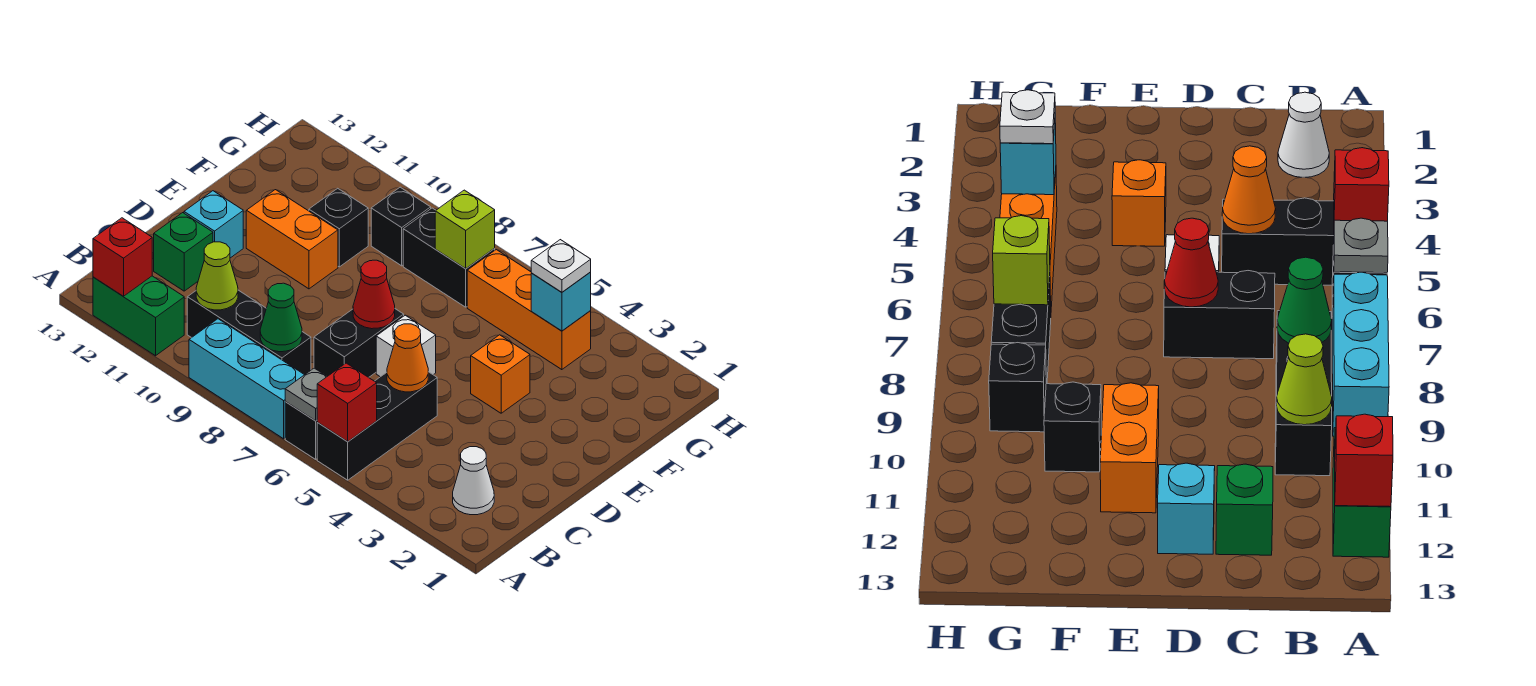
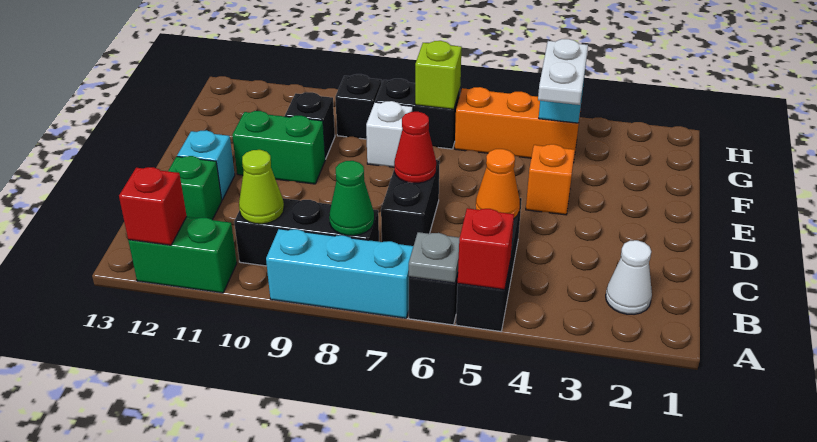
white 1x1 brick [376,315,436,377] -> white 1x1 brick moved to [366,101,413,167]
orange 1x2 brick [246,190,338,289] -> green 1x2 brick [232,111,325,184]
white 1x1 plate [531,240,591,292] -> white 1x2 plate [538,39,588,105]

